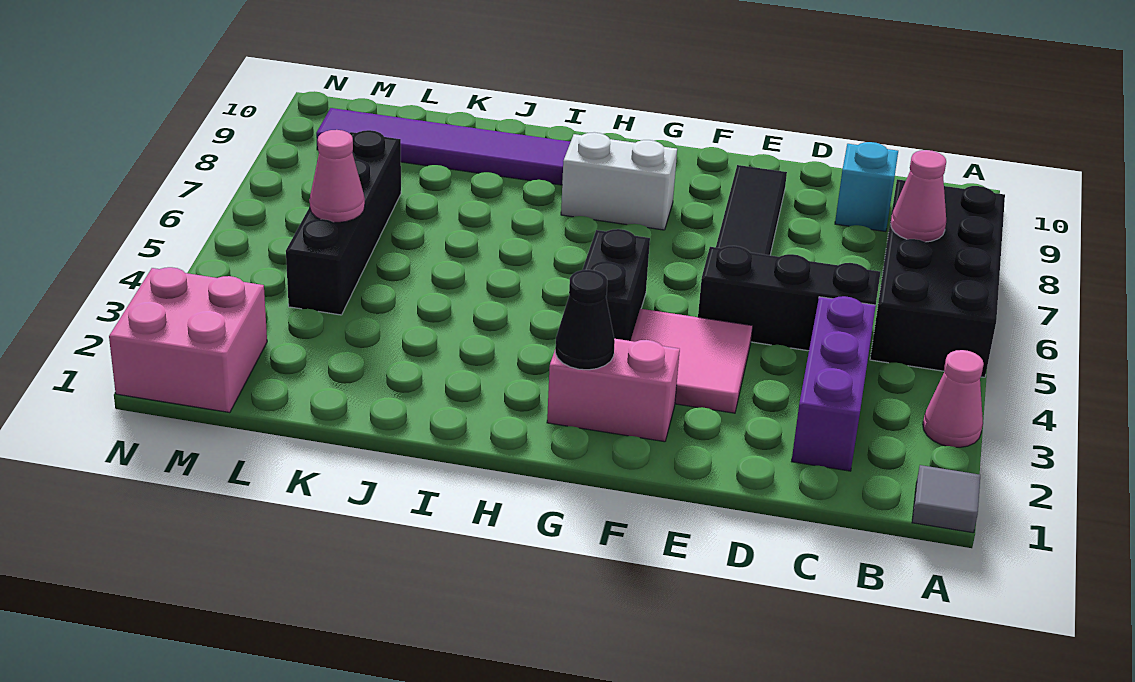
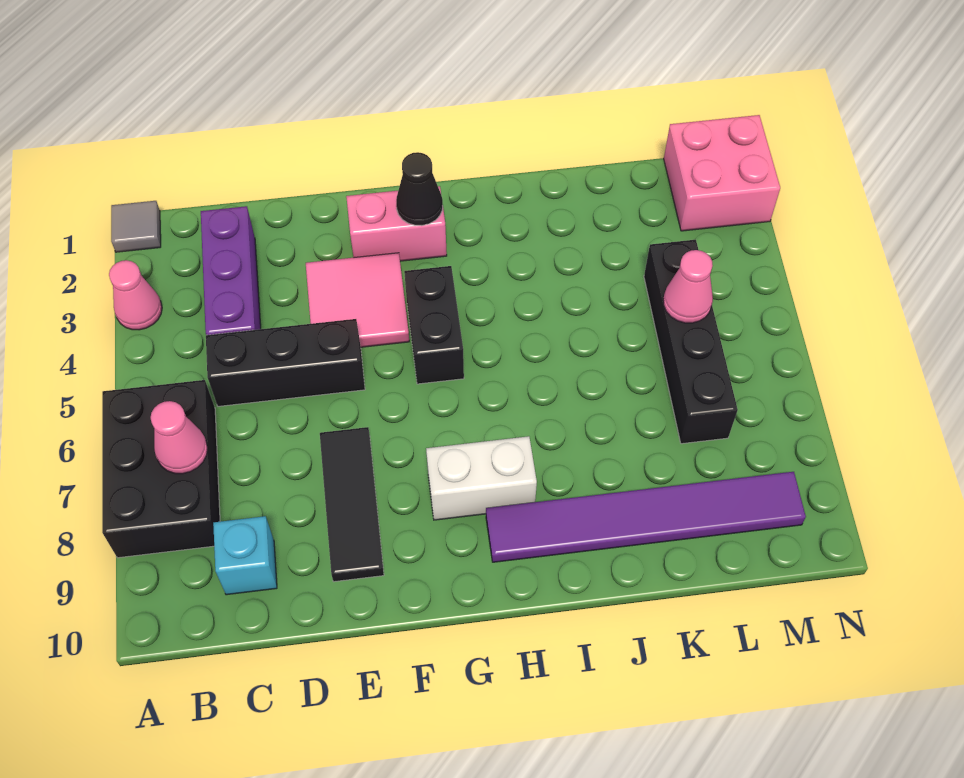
black 2x4 brick [870,179,1005,377] -> black 2x3 brick [102,380,220,558]

